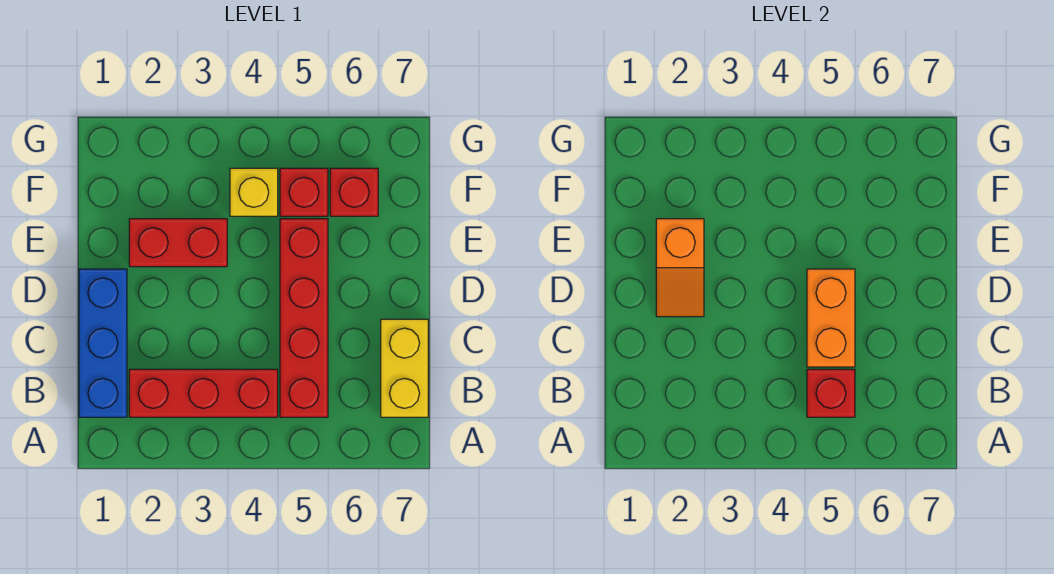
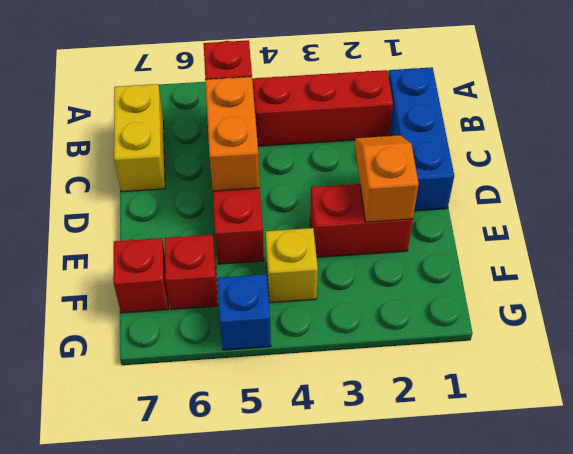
red 1x1 brick [280,168,328,216] -> red 1x1 brick moved to [113,238,168,313]
none -> blue 1x1 brick [217,274,271,350]

